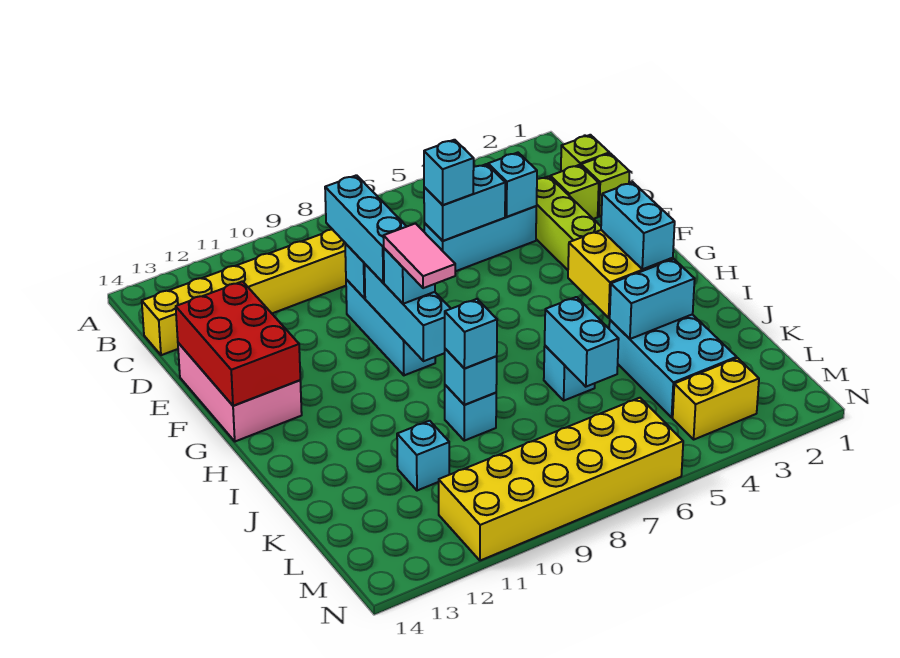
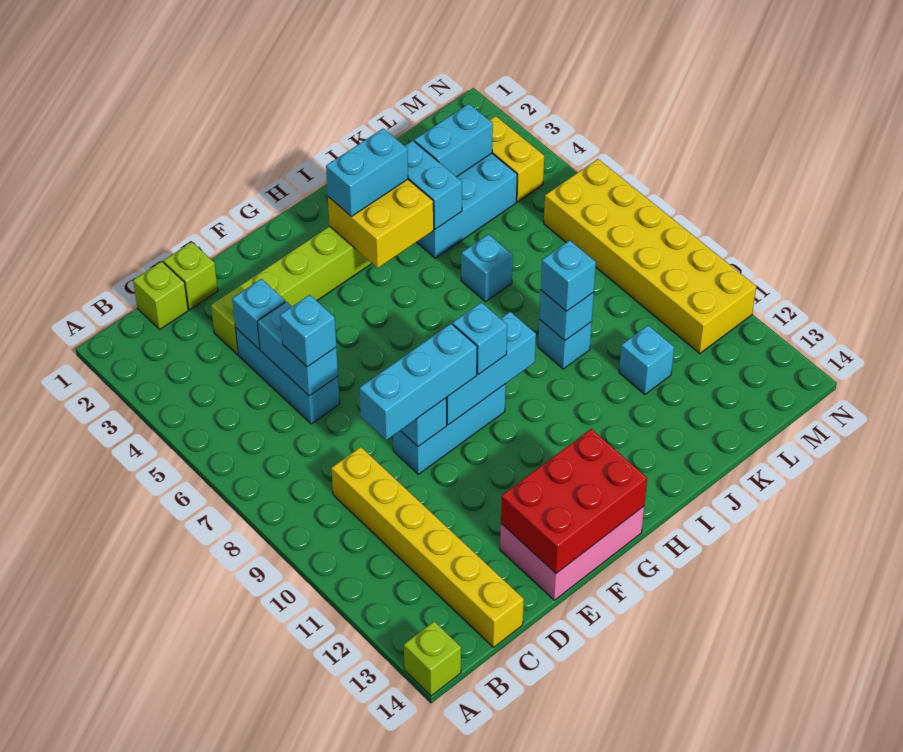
lime 1x1 brick [550,165,599,219] -> lime 1x1 brick moved to [404,621,461,696]
pink 1x2 tile [383,224,455,288] -> none
cyan 1x2 brick [545,297,619,387] -> cyan 1x2 brick moved to [414,104,493,177]

